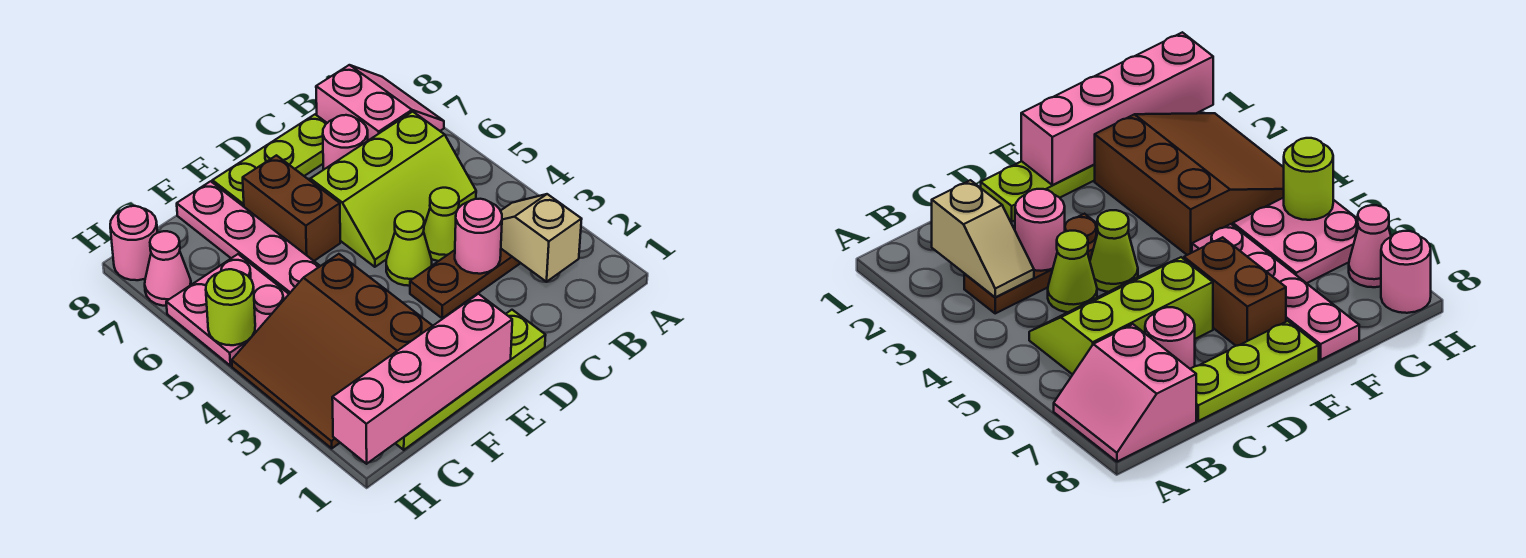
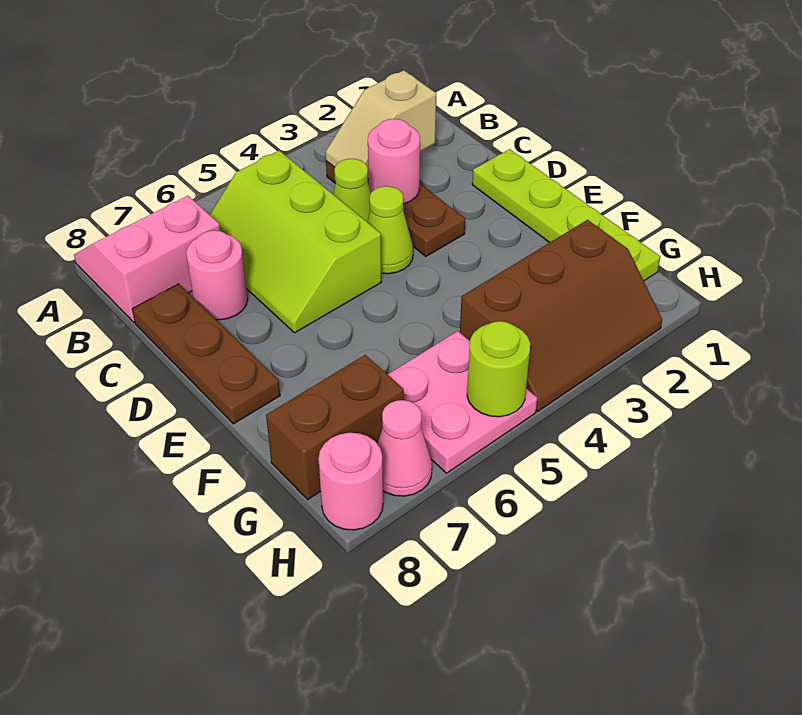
lime 2x3 slope [310,112,476,267] -> lime 2x3 slope turned to [210,151,381,333]
lime 1x3 plate [212,114,327,207] -> brown 1x3 plate [132,284,280,424]
pink 1x4 brick [332,294,512,464] -> none
brown 1x2 brick [243,155,340,261] -> brown 1x2 brick moved to [266,355,404,499]
brown 3x3 slope [232,254,433,448] -> brown 2x3 slope [460,220,662,411]
pink 1x4 plate [177,181,320,294] -> none

